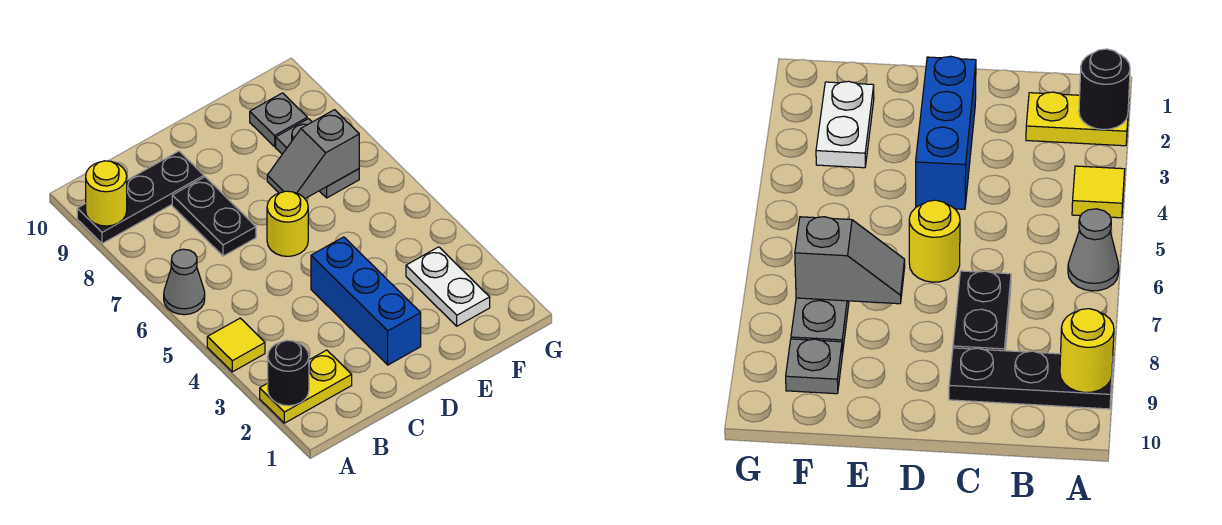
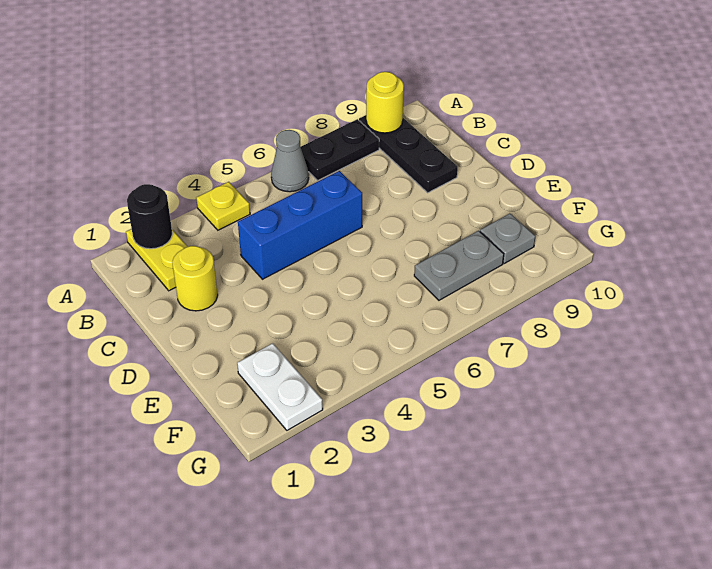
yellow 1x1 tile [207,318,265,372] -> yellow 1x1 plate [196,182,250,230]
black 1x2 plate [172,177,256,256] -> black 1x2 plate moved to [301,119,379,180]
blue 1x3 brick [311,237,421,365] -> blue 1x3 brick moved to [238,171,362,279]
yellow 1x1 round brick [267,191,308,256] -> yellow 1x1 round brick moved to [172,246,218,311]
grey 1x2 slope [267,110,359,199] -> none
white 1x2 plate [406,247,490,326] -> white 1x2 plate turned to [237,343,323,430]

